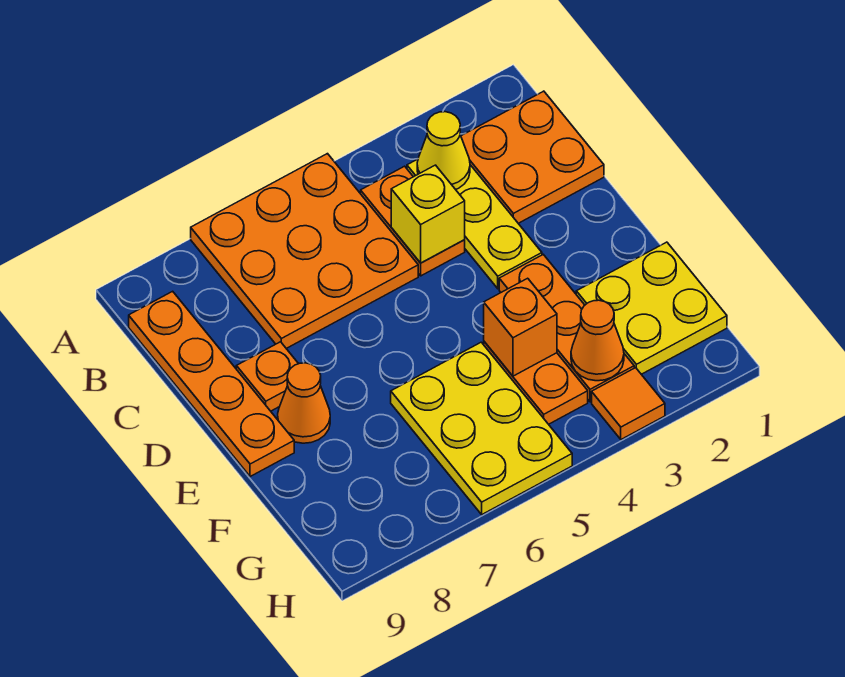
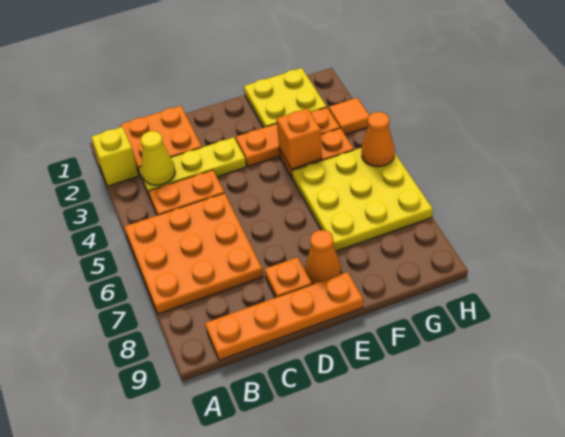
yellow 1x1 brick [391,165,465,263] -> yellow 1x1 brick moved to [91,127,139,186]
yellow 2x3 plate [391,342,572,514] -> yellow 3x3 plate [292,148,433,251]
orange 1x1 cone [571,300,624,381] -> orange 1x1 cone moved to [361,112,395,167]

